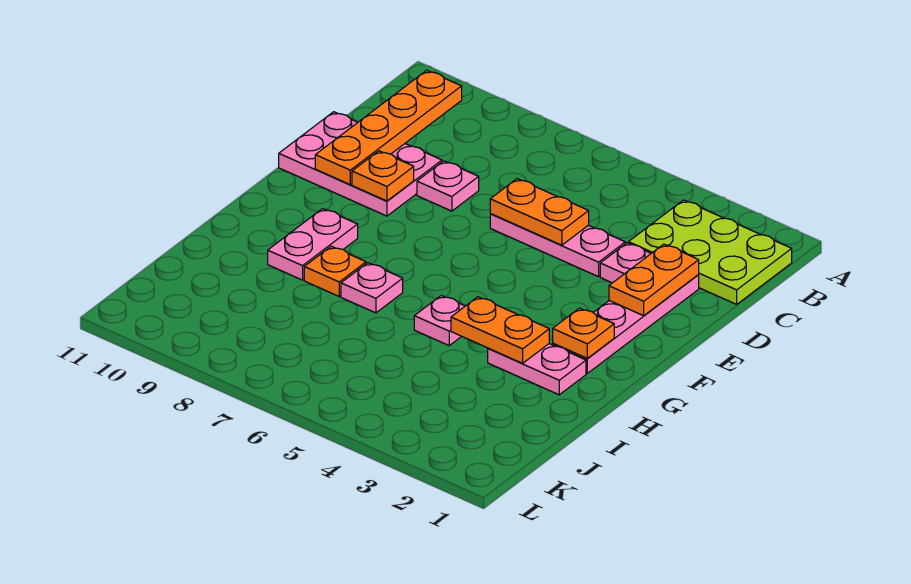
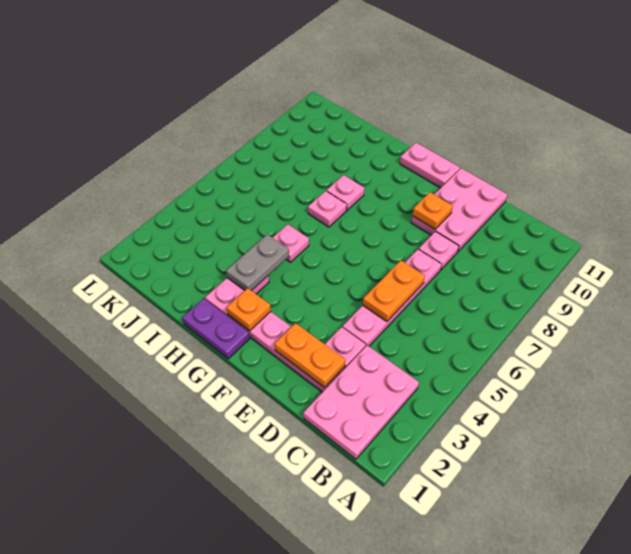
lime 2x3 plate [628,200,792,304] -> pink 2x3 plate [303,345,419,459]
orange 1x4 plate [315,70,462,184] -> none
pink 1x3 plate [490,214,625,277] -> pink 1x4 plate [343,249,441,346]
none -> purple 1x2 plate [182,299,250,359]
pink 1x2 plate [268,209,358,280] -> pink 1x2 plate moved to [400,143,460,188]
orange 1x2 plate [451,297,549,363] -> grey 1x2 plate [226,234,289,291]
orange 1x1 plate [304,246,366,296] -> pink 1x1 plate [327,175,365,210]

